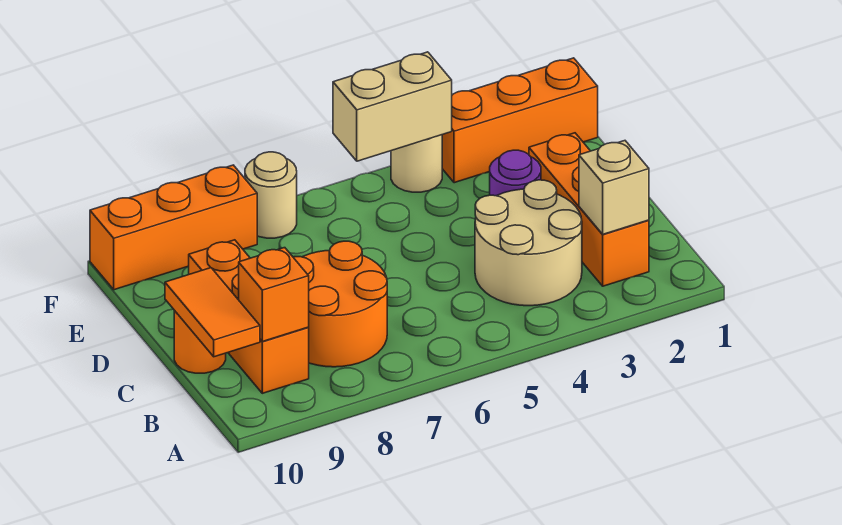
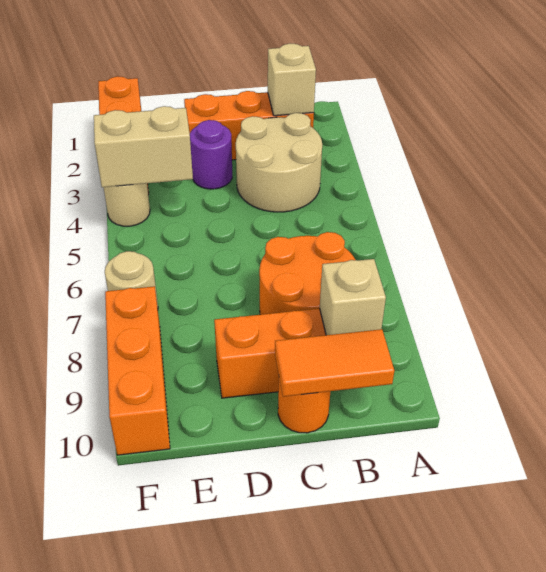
orange 1x1 brick [239,248,309,342] -> tan 1x1 brick [320,259,386,335]
tan 1x2 brick [333,52,452,161] -> tan 1x2 brick turned to [94,106,193,187]

